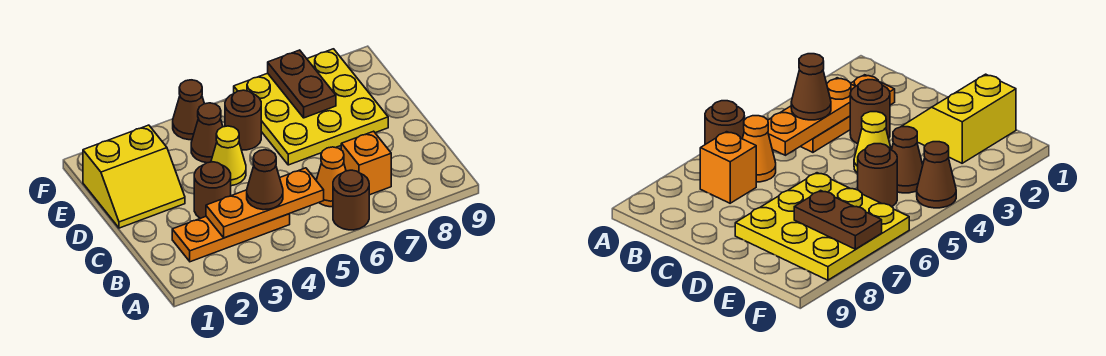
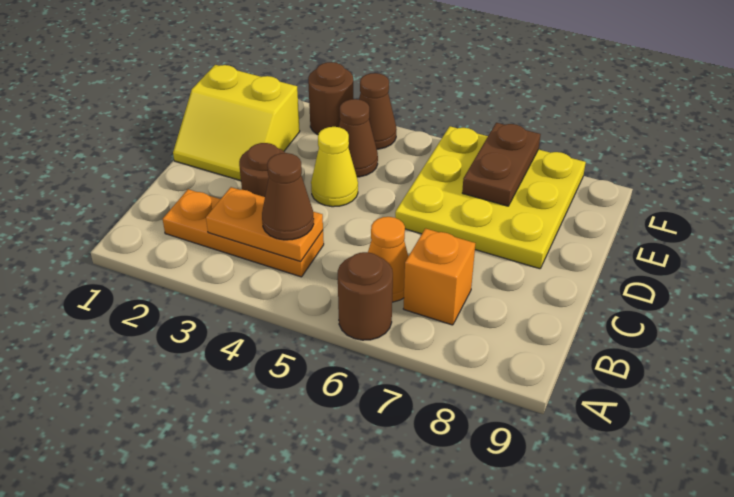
orange 1x3 plate [206,168,324,238] -> orange 1x2 plate [206,187,323,261]
brown 1x1 round brick [225,90,261,150] -> brown 1x1 round brick moved to [308,62,354,135]

